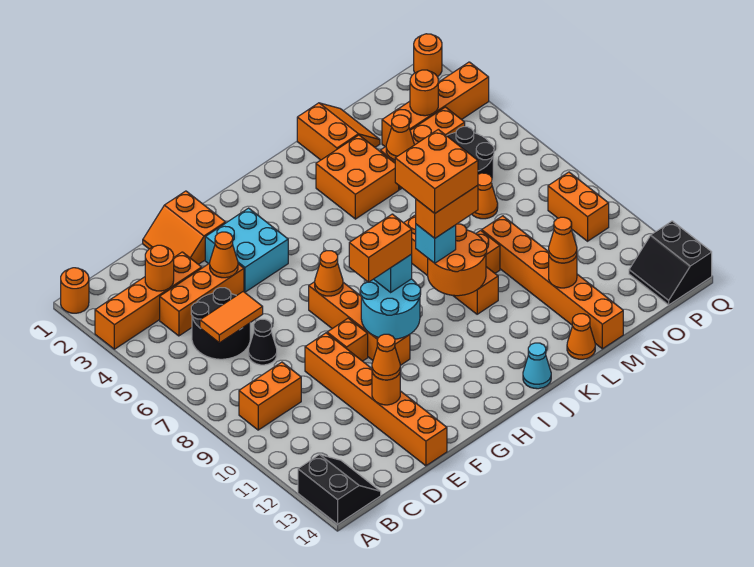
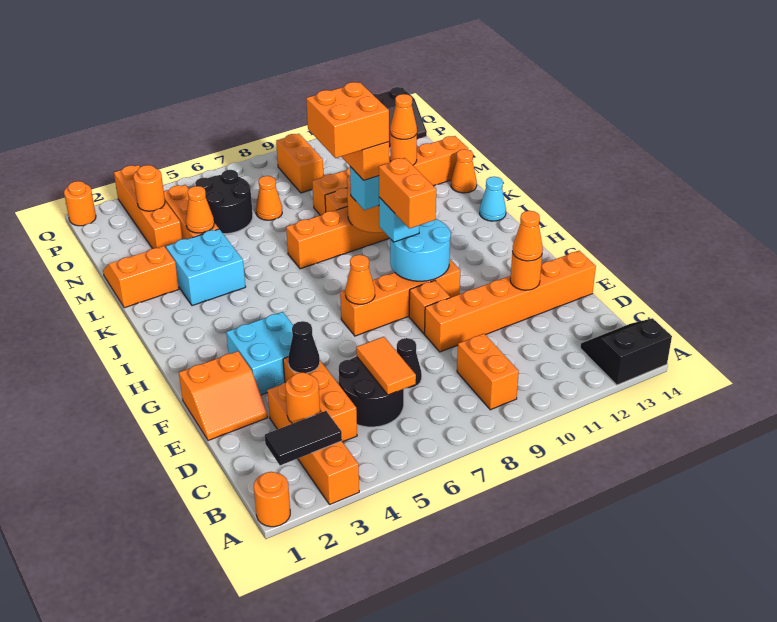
none -> black 1x2 tile [265,411,342,465]
orange 1x1 cone [210,232,238,278] -> black 1x1 cone [288,321,320,373]
orange 2x2 brick [316,135,399,219] -> cyan 2x2 brick [166,229,246,306]
orange 1x2 brick [548,172,609,241] -> orange 1x2 brick turned to [276,134,323,193]

